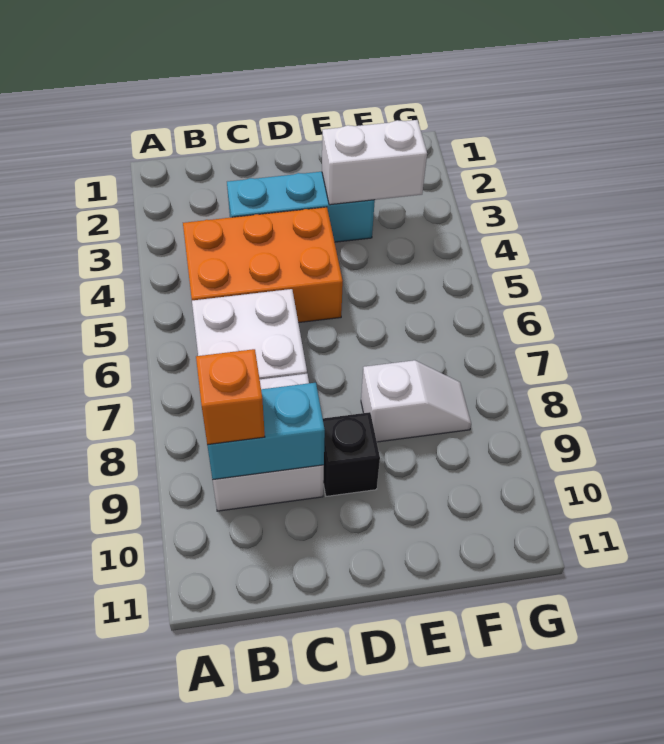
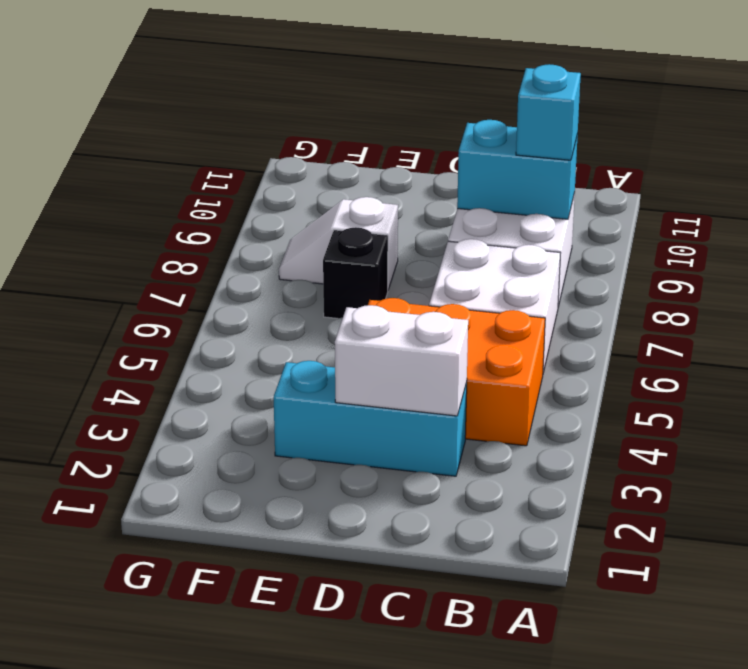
orange 1x1 brick [196,349,265,445] -> cyan 1x1 brick [516,64,581,160]
black 1x1 brick [323,412,380,496] -> black 1x1 brick moved to [323,227,388,318]
white 1x2 brick [322,120,427,205] -> white 1x2 brick moved to [335,305,468,416]

